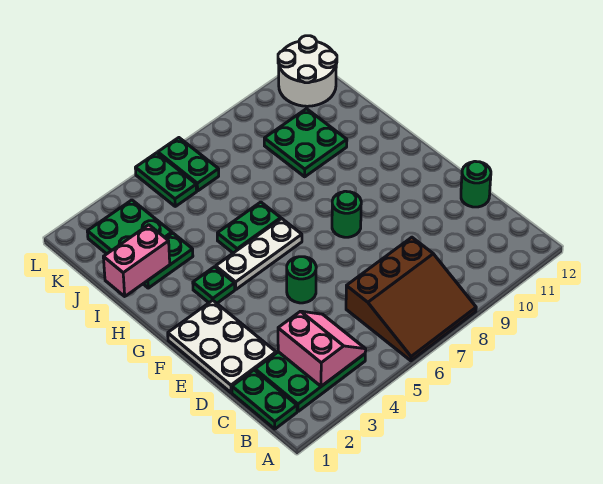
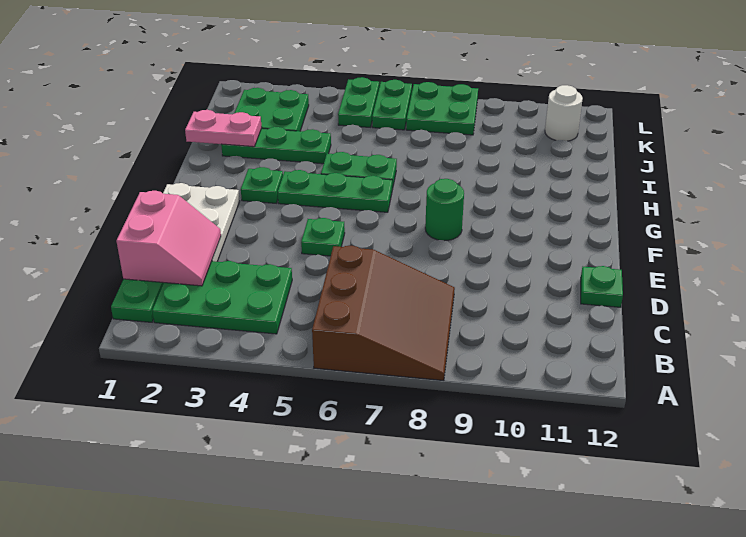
brown 3x3 slope [346,237,476,361] -> brown 3x3 slope turned to [312,246,455,380]
pink 2x2 slope [278,311,366,386] -> pink 2x2 slope moved to [116,191,221,286]
green 1x1 round brick [461,161,491,207] -> green 1x1 plate [581,266,623,307]
green 1x1 round brick [287,257,316,303] -> green 1x1 plate [301,218,345,256]
white 1x3 plate [216,219,302,289] -> green 1x3 plate [278,170,392,212]
pink 1x2 brick [103,225,170,296] -> pink 1x2 plate [185,110,262,147]
green 1x2 plate [143,233,193,288] -> green 1x3 plate [221,127,331,164]
green 2x2 plate [264,109,347,177] -> green 2x2 plate moved to [406,82,478,135]
white 2x2 round brick [278,36,337,106] -> white 1x1 round brick [545,85,583,141]

